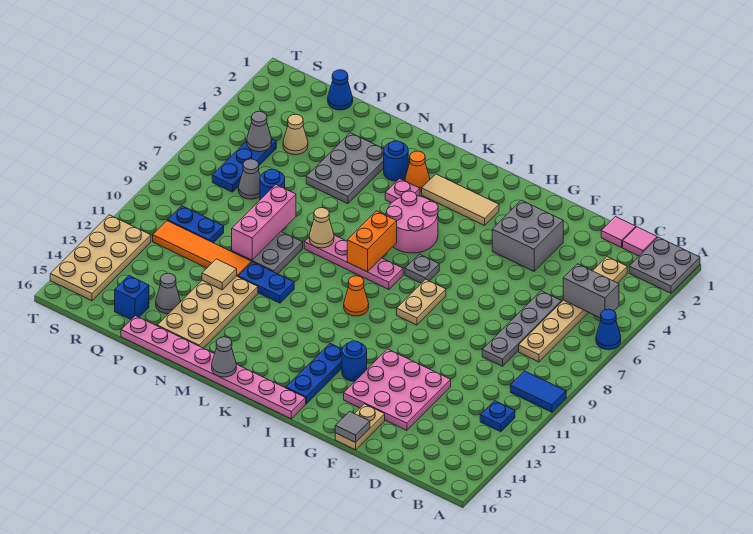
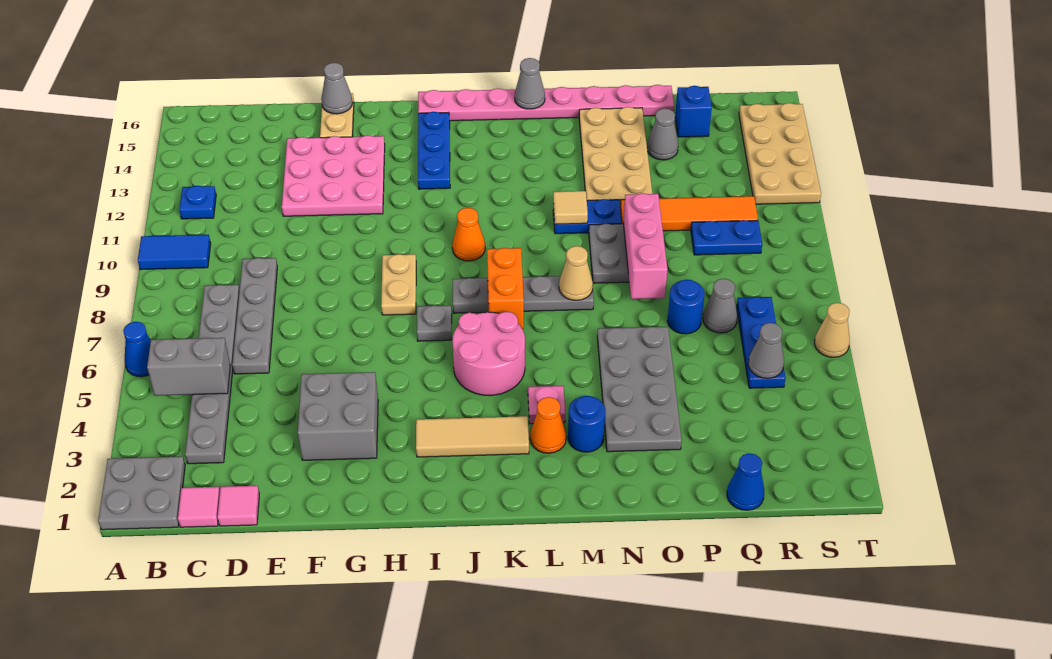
tan 1x6 plate [519,257,627,362] -> grey 1x6 plate [185,285,240,464]
grey 1x1 tile [335,411,370,442] -> grey 1x1 cone [321,63,353,114]
blue 1x1 round brick [342,341,367,381] -> none
pink 1x4 plate [304,235,403,290] -> grey 1x4 plate [452,276,594,313]
grey 2x3 plate [306,133,384,204] -> grey 2x4 plate [597,327,682,452]
tan 1x1 tile [202,259,237,290] -> tan 1x1 tile moved to [553,191,588,224]
tan 1x1 cone [283,114,308,155] -> tan 1x1 cone moved to [815,303,850,357]

